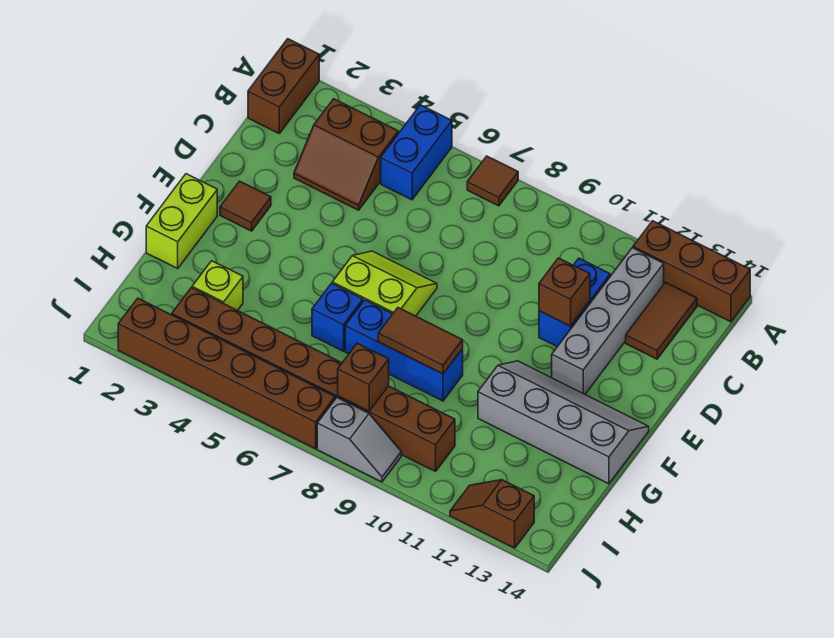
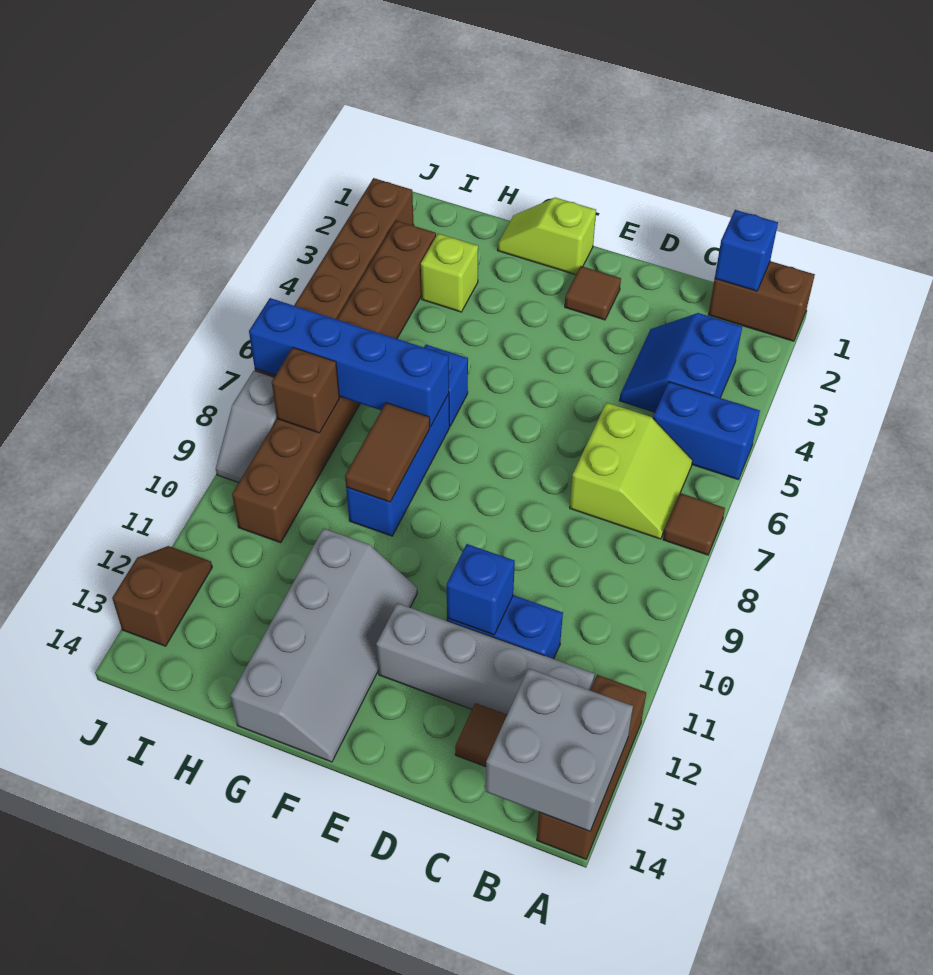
none -> grey 2x2 brick [486,668,633,831]
none -> blue 1x1 brick [715,210,778,291]
brown 2x2 slope [294,99,398,210] -> blue 2x2 slope [620,313,742,412]
brown 1x1 brick [539,258,590,326] -> blue 1x1 brick [447,544,515,635]
lime 2x2 slope [332,251,437,316] -> lime 2x2 slope moved to [570,403,692,539]
lime 1x2 brick [146,174,217,268] -> lime 1x2 slope [497,197,596,275]
none -> blue 1x4 brick [249,298,449,427]

